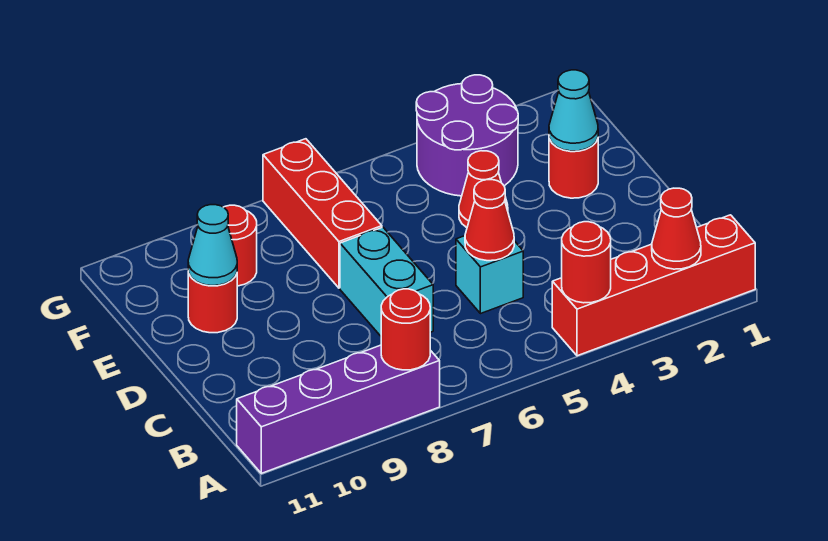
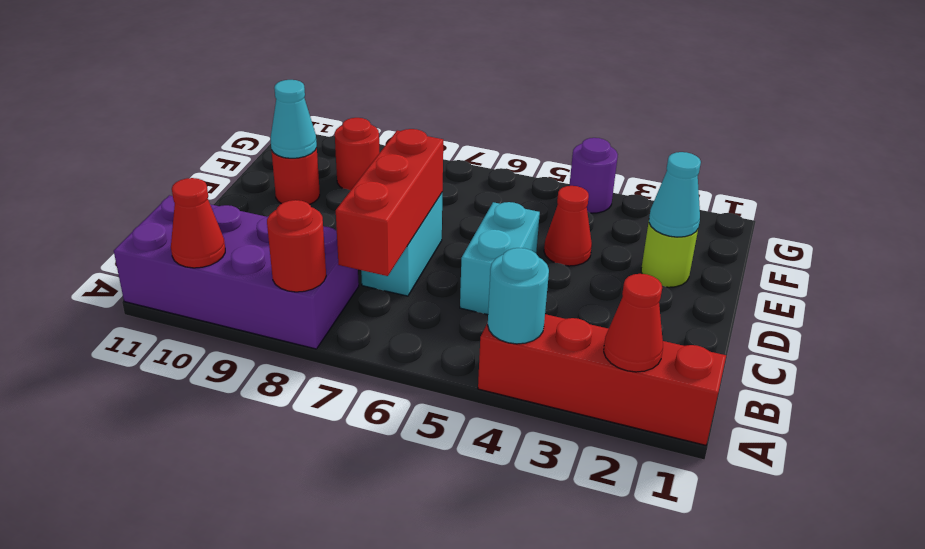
red 1x1 round brick [562,222,611,303] -> cyan 1x1 round brick [488,248,549,344]
purple 1x4 brick [237,345,440,473] -> purple 2x4 brick [114,195,359,349]
cyan 1x1 brick [456,236,523,314] -> cyan 1x2 brick [460,202,540,315]
red 1x1 cone [465,180,514,261] -> red 1x1 cone moved to [171,178,225,268]
red 1x1 round brick [549,139,598,198] -> lime 1x1 round brick [641,223,698,287]
red 1x3 brick [263,139,382,288] -> red 1x3 brick moved to [336,129,443,276]
purple 2x2 round brick [416,75,518,196] -> purple 1x1 round brick [569,138,618,213]

